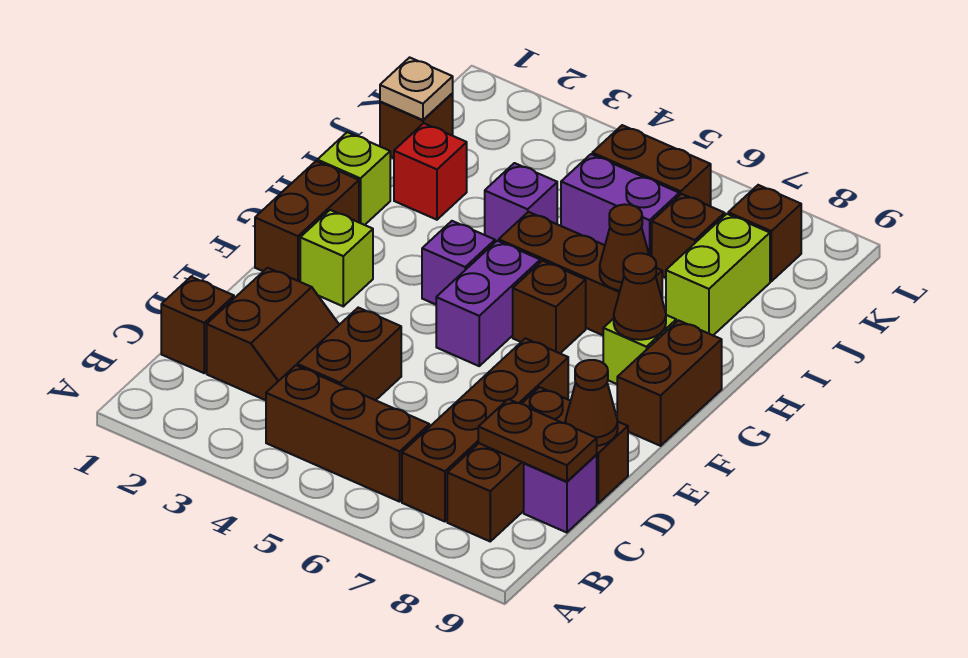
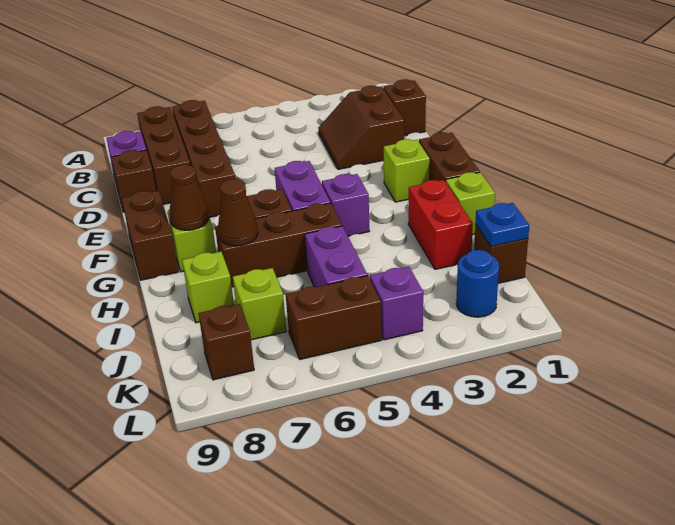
brown 1x3 brick [266,365,429,502] -> none
brown 1x2 brick [297,308,401,400] -> none
brown 1x2 plate [478,399,597,482] -> none
brown 1x1 cone [565,360,618,446] -> none
red 1x1 brick [394,123,467,220] -> red 1x2 brick [408,180,473,269]
purple 1x1 brick [485,163,557,242] -> purple 1x1 brick moved to [370,267,423,340]
lime 1x2 brick [666,214,770,335] -> lime 1x1 brick [182,252,234,323]
tan 1x1 plate [380,57,453,120] -> blue 1x1 plate [475,203,529,246]
purple 1x2 brick [561,154,679,256] -> purple 1x2 brick turned to [305,226,367,287]
brown 1x1 brick [652,194,725,278] -> lime 1x1 brick [233,268,286,340]
none -> blue 1x1 round brick [456,250,499,317]

